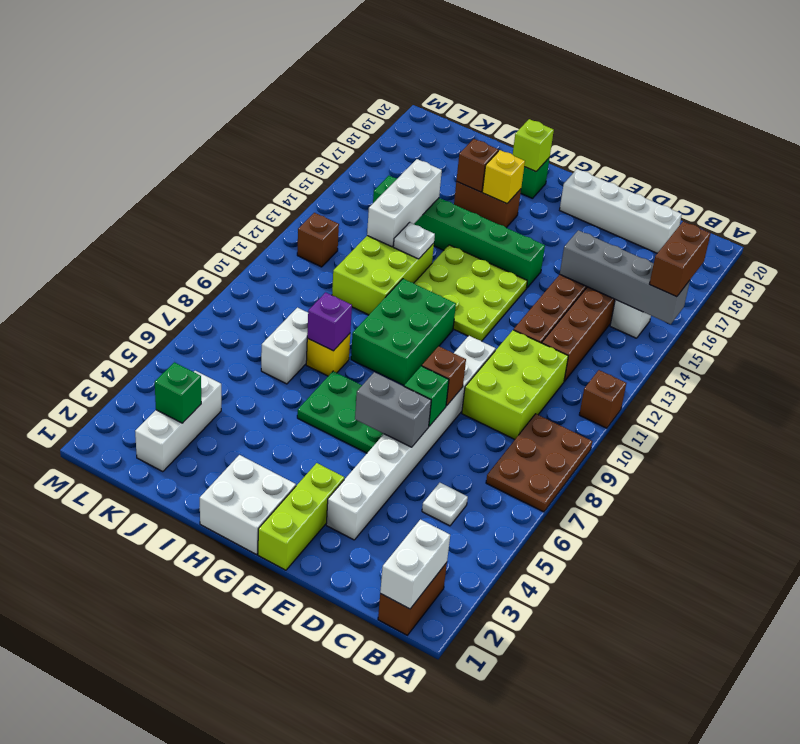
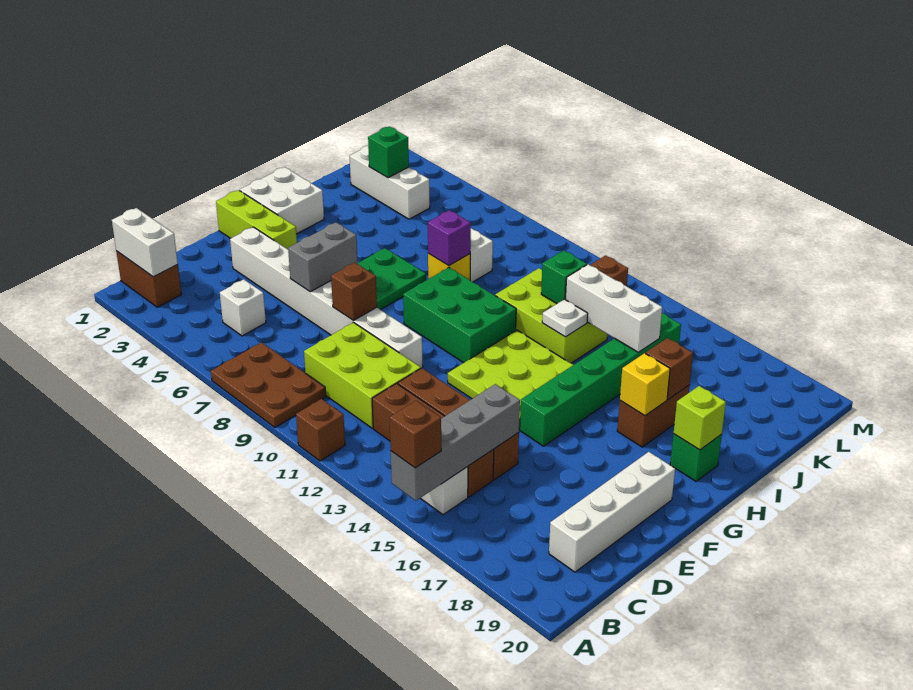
brown 1x2 brick [650,221,711,297] -> brown 1x1 brick [390,401,441,468]
white 1x1 plate [422,483,468,526] -> white 1x1 brick [220,279,266,336]
green 1x1 brick [404,366,449,426] -> green 1x1 brick moved to [541,251,587,304]

